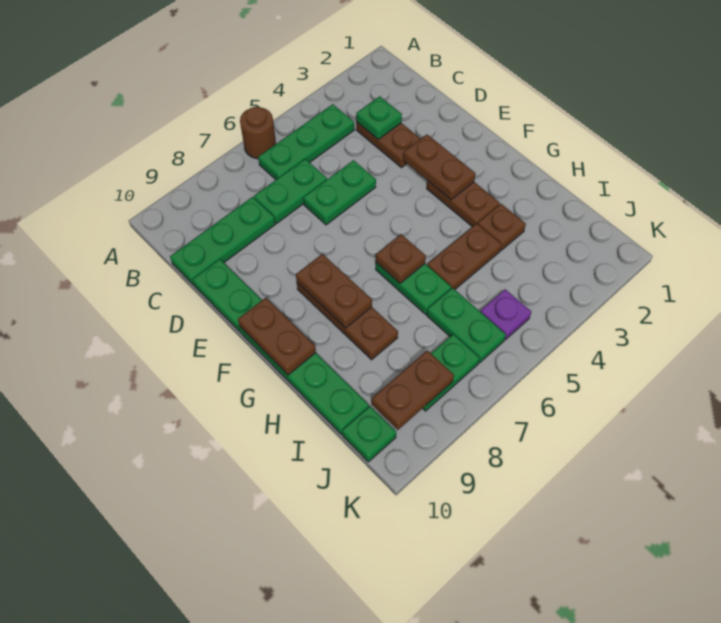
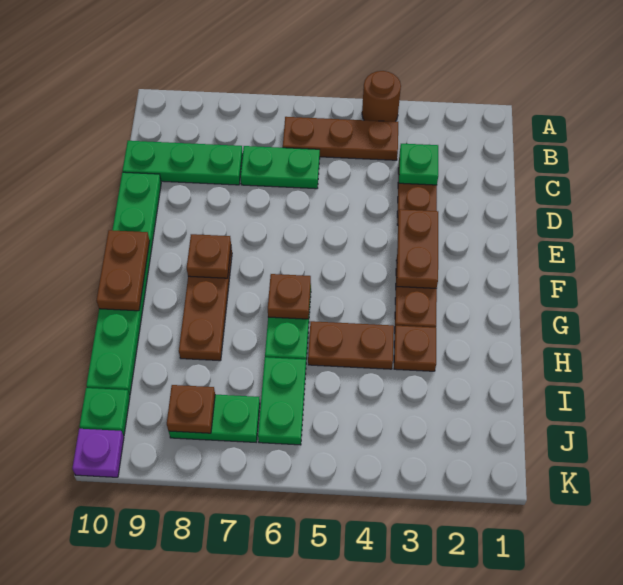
brown 1x1 round brick [240,107,276,159] -> brown 1x1 round brick moved to [362,71,401,122]
green 1x3 plate [258,104,354,179] -> brown 1x3 plate [283,117,398,160]
green 1x2 plate [303,160,376,225] -> none
brown 1x2 plate [296,254,372,328] -> brown 1x1 plate [187,234,231,278]
purple 1x1 plate [481,289,531,340] -> purple 1x1 plate moved to [72,429,124,477]
brown 1x2 plate [371,350,454,430] -> brown 1x1 plate [167,385,215,433]

